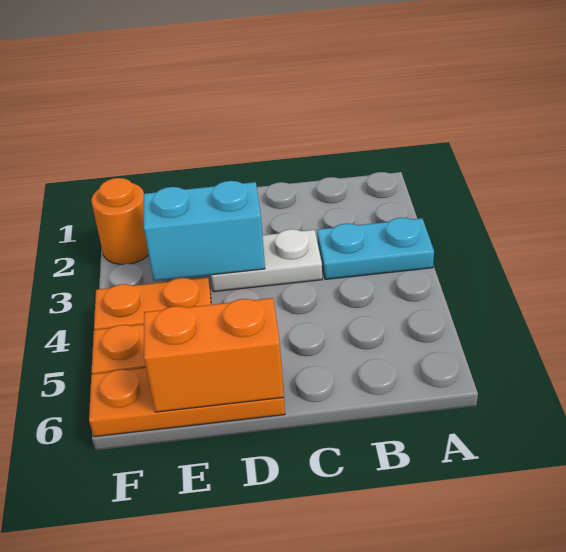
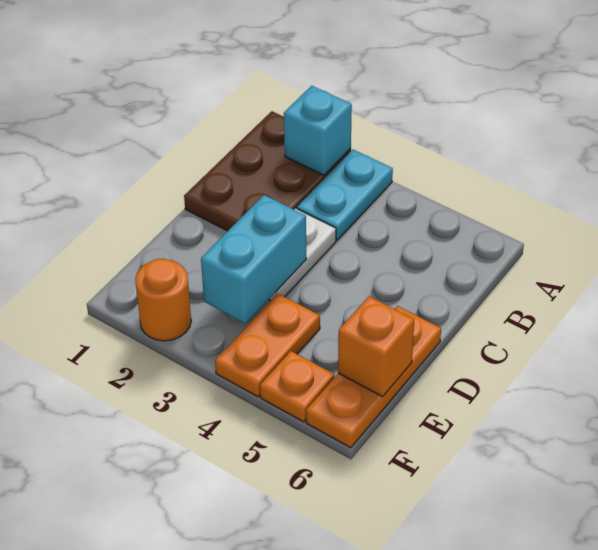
none -> brown 2x3 plate [184,111,351,231]
none -> cyan 1x1 brick [284,86,352,175]
orange 1x2 brick [144,298,284,412] -> orange 1x1 brick [338,296,414,397]

